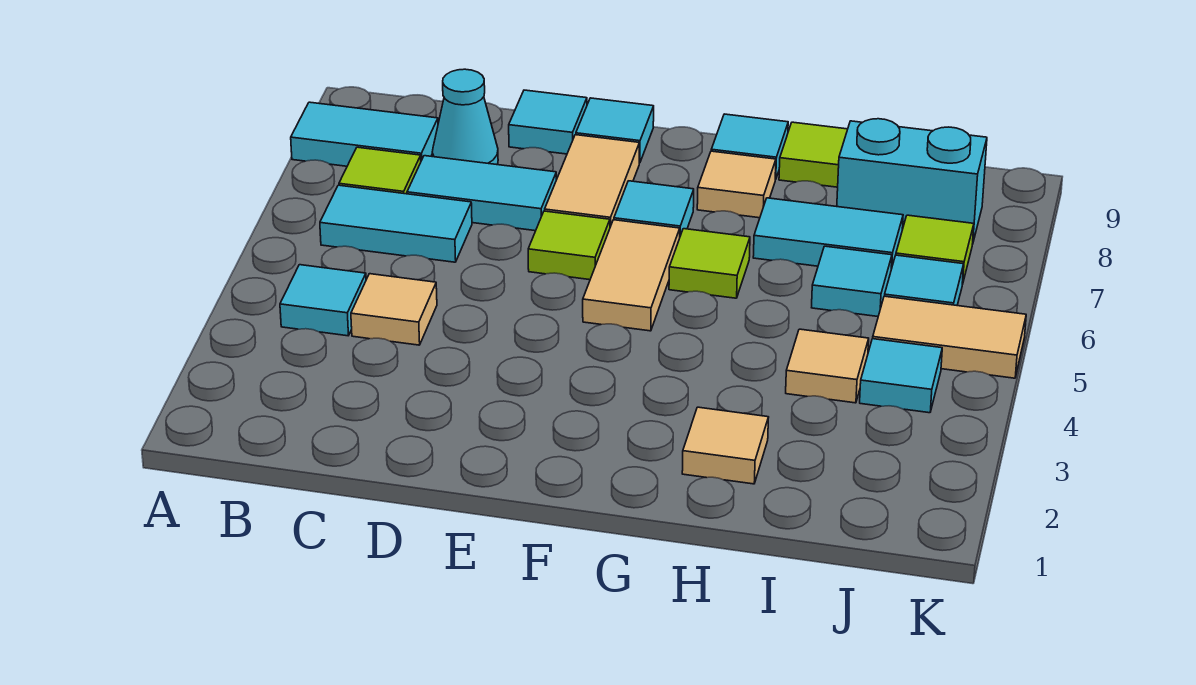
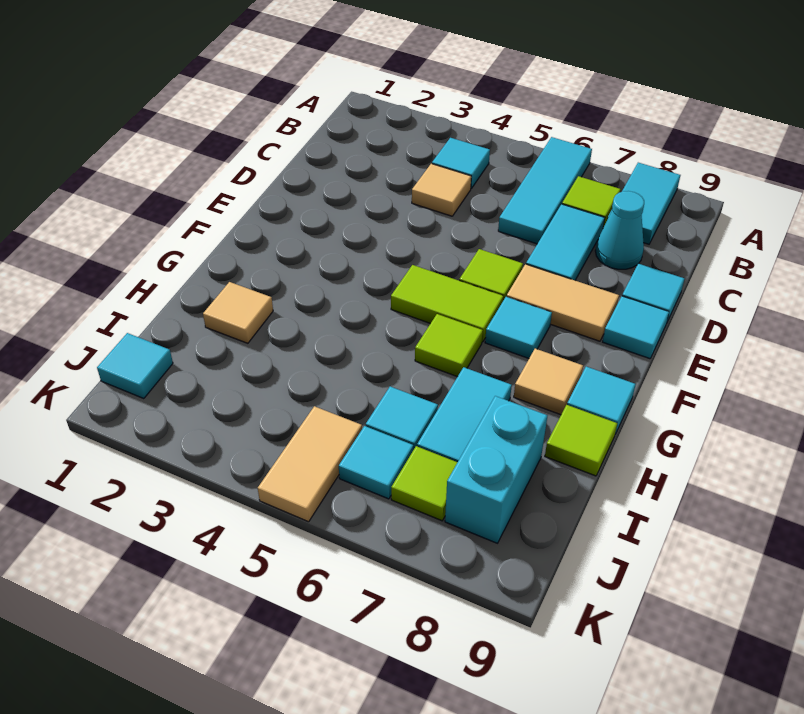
cyan 1x2 tile [320,185,472,262] -> cyan 1x3 tile [498,137,592,244]
tan 1x2 tile [583,220,680,331] -> lime 1x2 tile [391,265,503,342]
tan 1x1 tile [786,329,869,403] -> none
cyan 1x1 tile [860,339,942,413] -> cyan 1x1 tile moved to [97,333,173,399]

